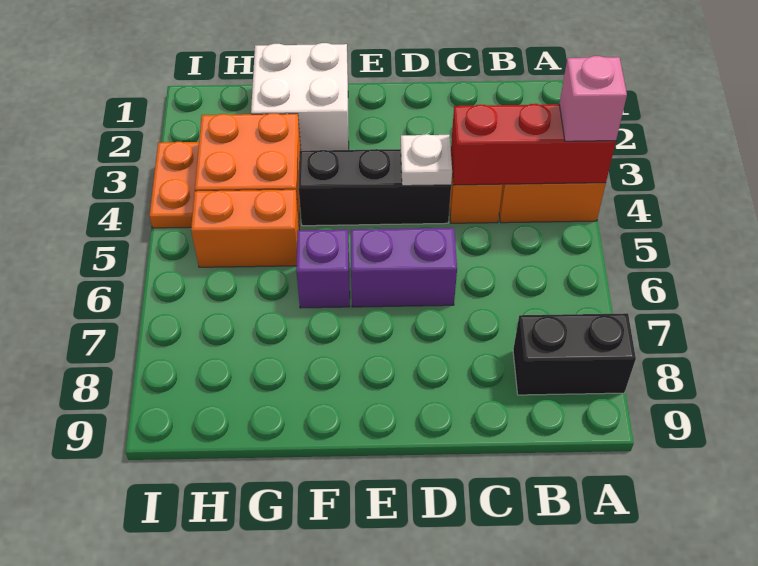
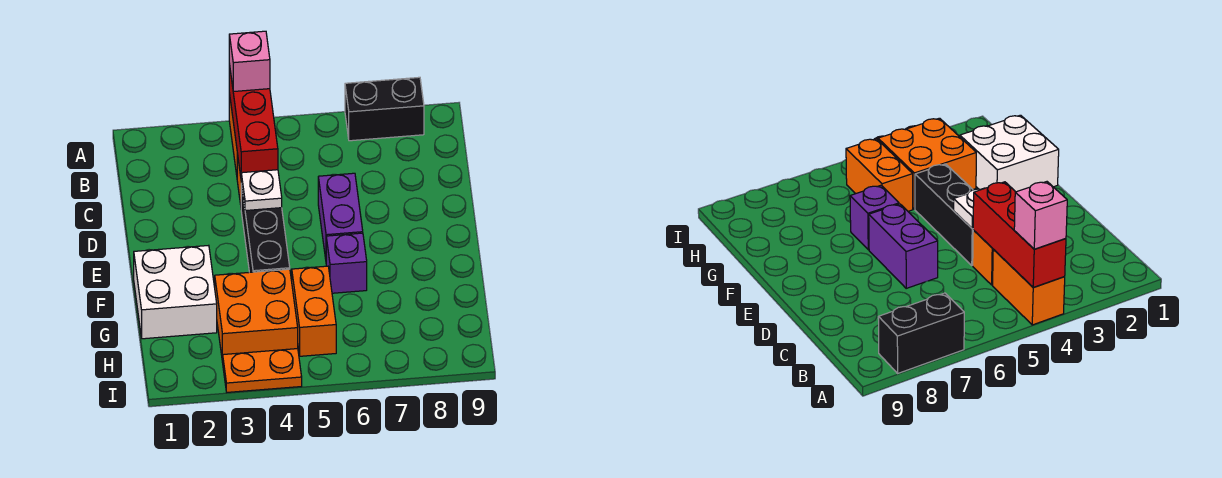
black 1x2 brick [513,313,636,395] -> black 1x2 brick turned to [345,77,424,141]

